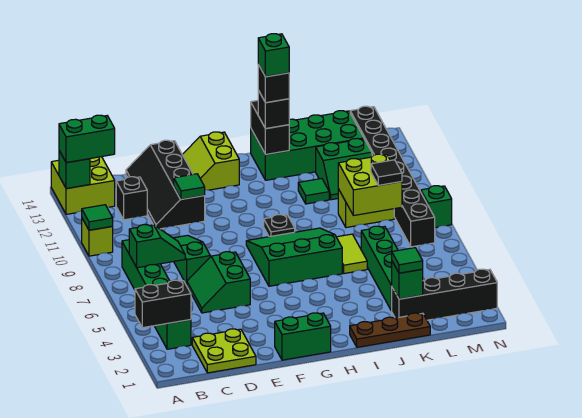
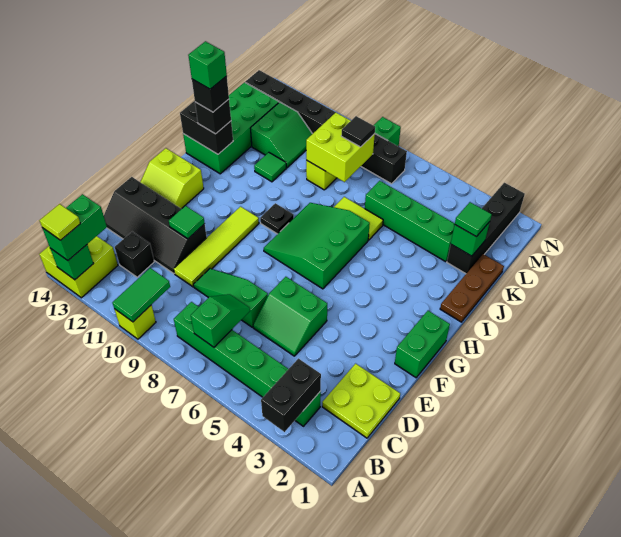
green 1x1 tile [82,205,113,230] -> green 1x2 tile [112,268,170,322]
none -> lime 1x1 tile [40,204,80,240]
none -> lime 1x4 tile [174,207,259,287]

